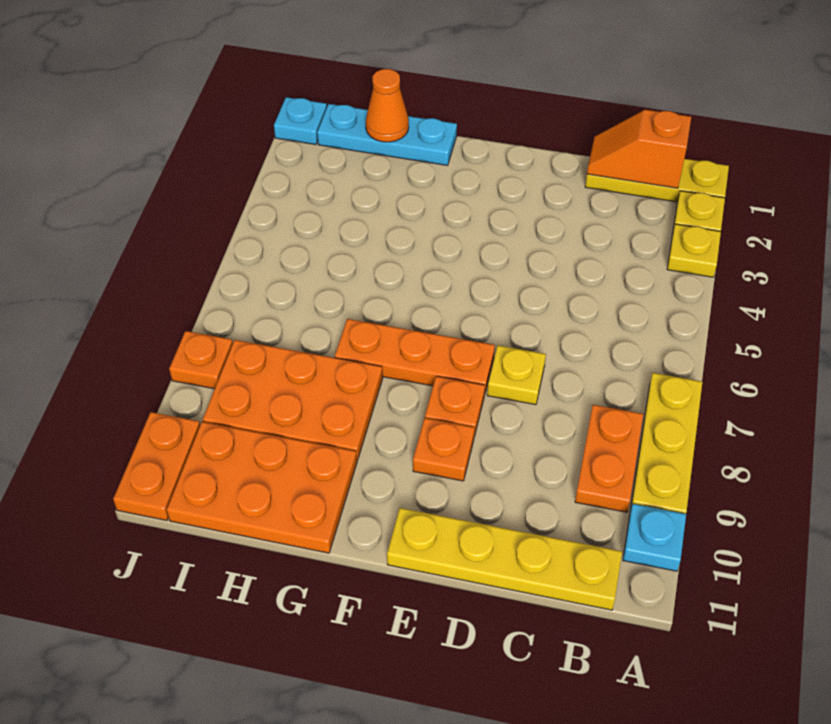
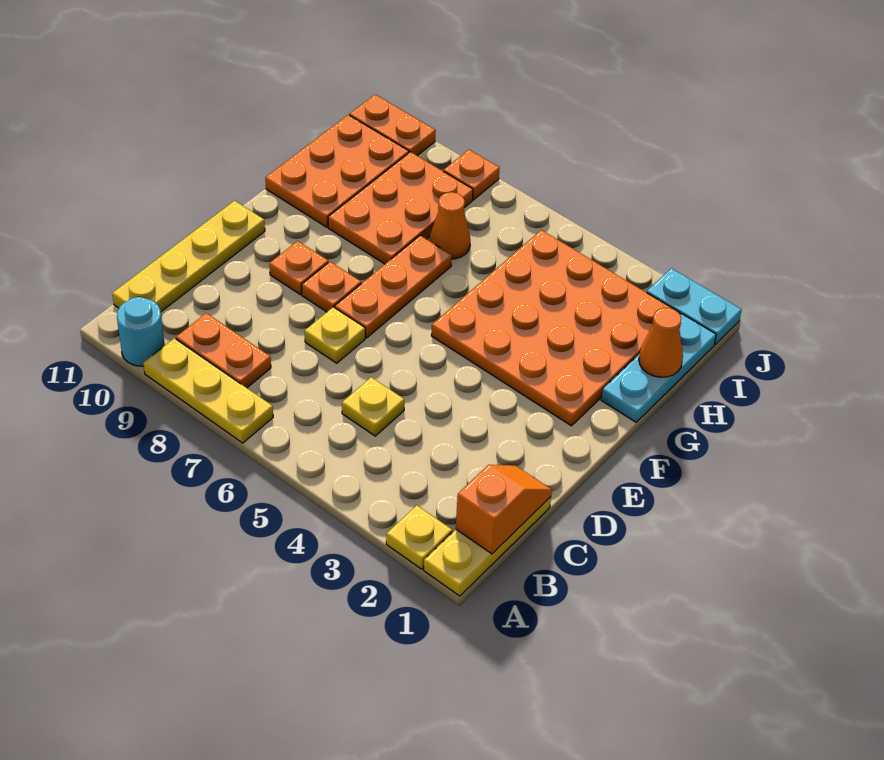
yellow 1x1 plate [667,224,721,277] -> yellow 1x1 plate moved to [342,377,404,436]
cyan 1x1 plate [623,504,686,571] -> cyan 1x1 round brick [117,297,165,366]
none -> orange 4x4 plate [431,230,680,426]
none -> orange 1x1 cone [430,192,470,259]
cyan 1x1 plate [274,97,327,145] -> cyan 1x2 plate [647,268,742,344]

